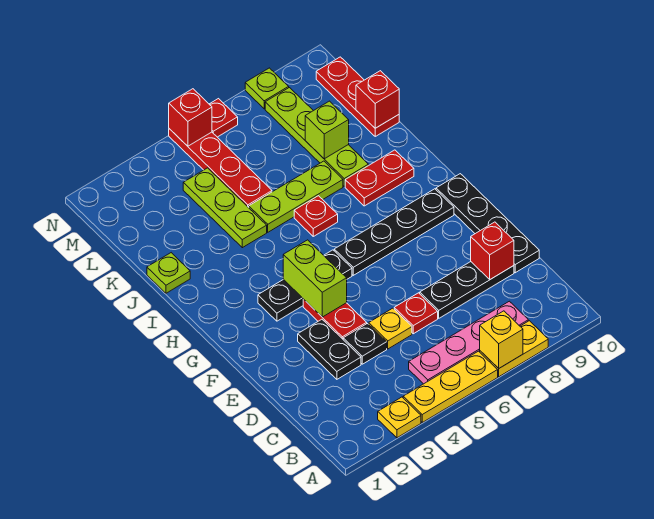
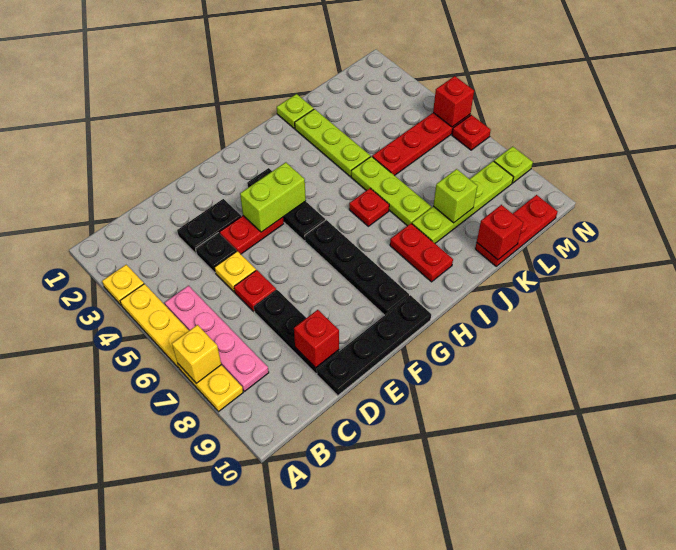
lime 1x3 plate [183,168,267,248] -> lime 1x3 plate turned to [295,109,370,176]

